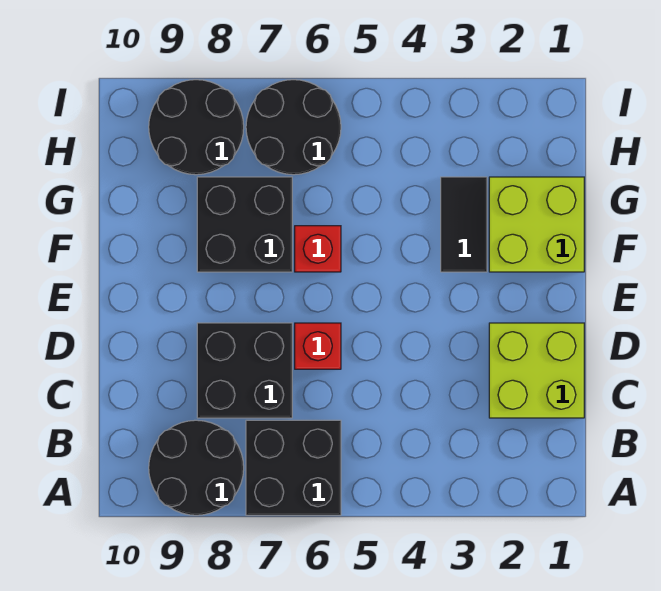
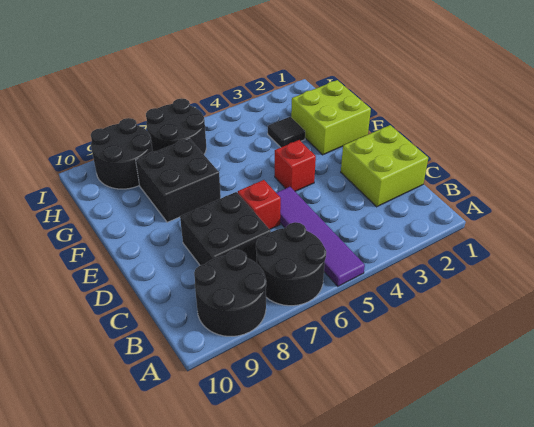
none -> purple 1x4 tile [277,187,365,286]
black 2x2 brick [246,420,341,515] -> black 2x2 round brick [256,222,326,306]
black 1x2 tile [441,177,487,272] -> black 1x1 tile [268,117,305,147]
red 1x1 brick [295,226,341,272] -> red 1x1 brick moved to [275,140,316,191]

